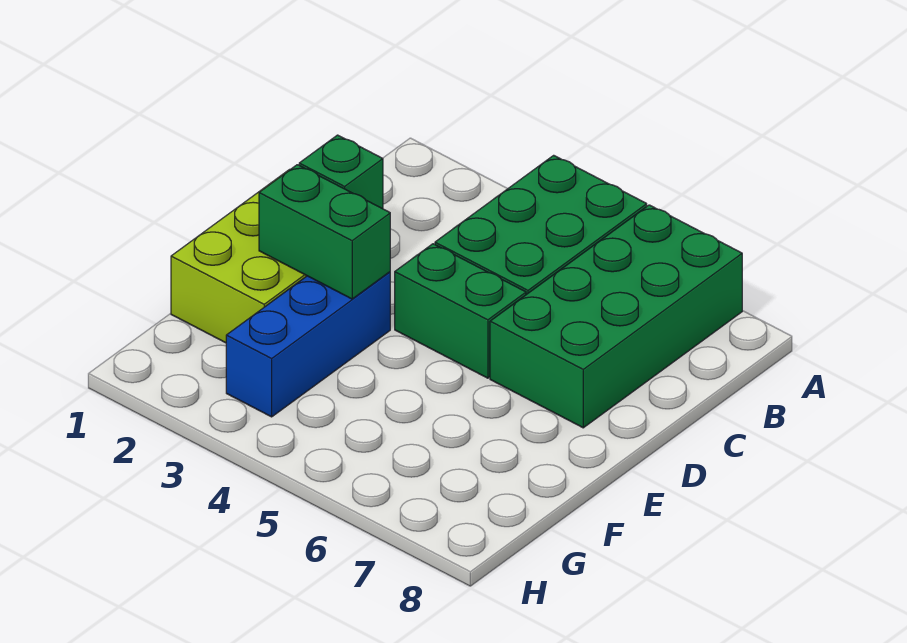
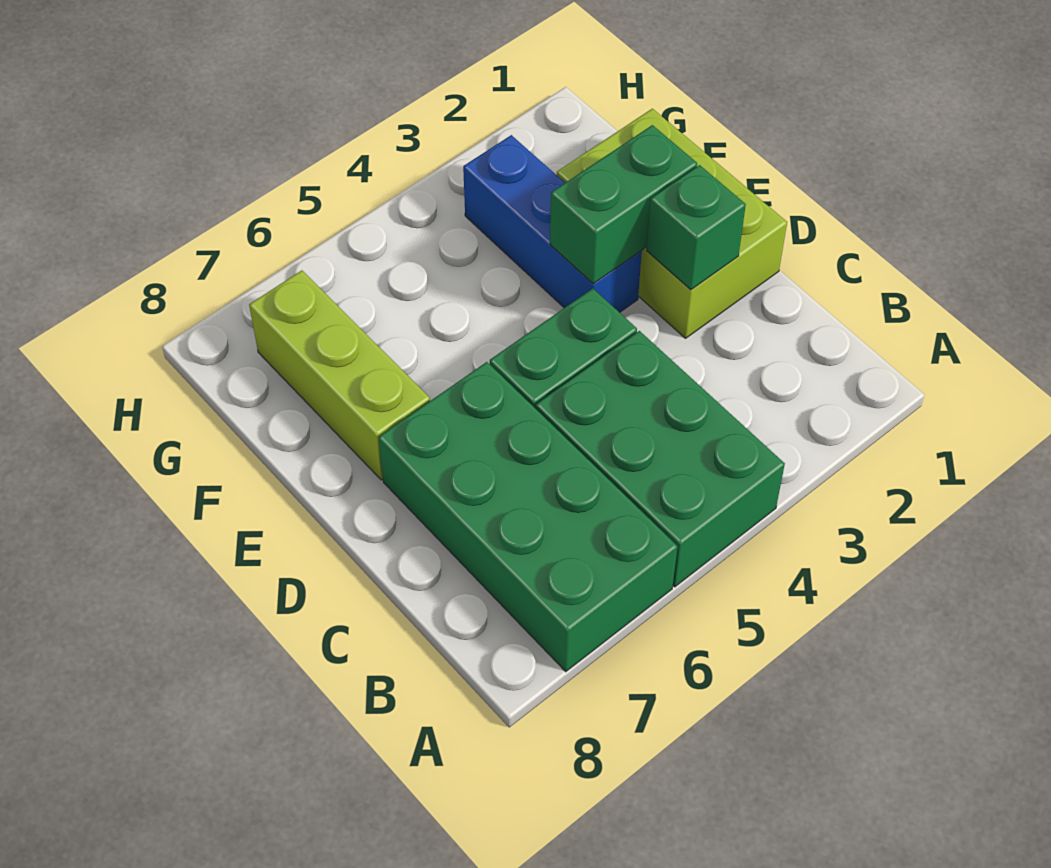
none -> lime 1x3 brick [249,270,430,480]

